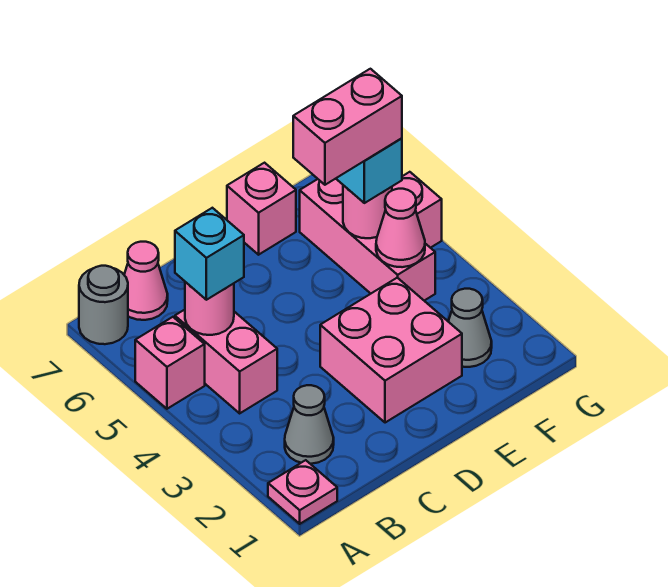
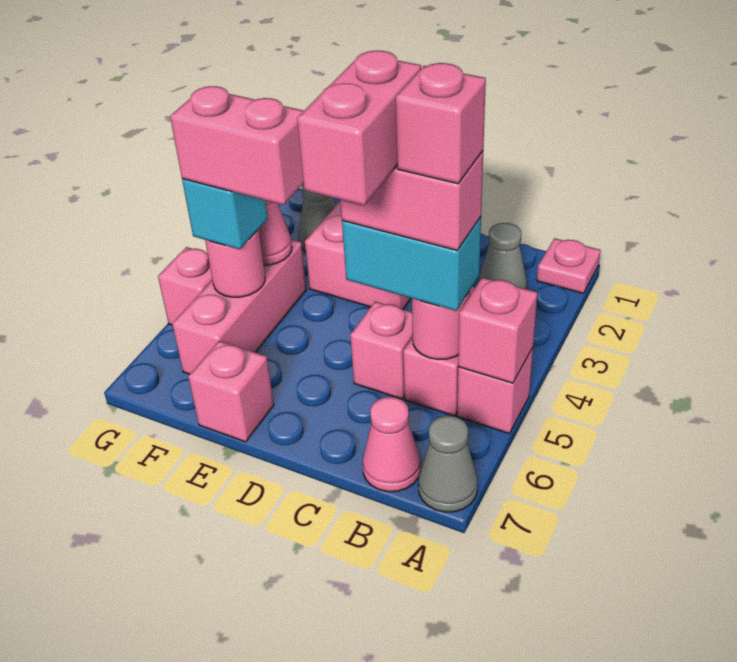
none -> pink 1x1 brick [458,277,537,383]
grey 1x1 round brick [79,266,128,344] -> grey 1x1 cone [418,416,478,512]
cyan 1x1 brick [175,208,244,300] -> cyan 1x2 brick [342,217,481,311]
none -> pink 1x2 brick [340,151,483,250]
none -> pink 1x1 brick [396,63,486,184]
none -> pink 1x1 brick [350,302,413,399]
none -> pink 1x2 brick [297,51,421,206]

